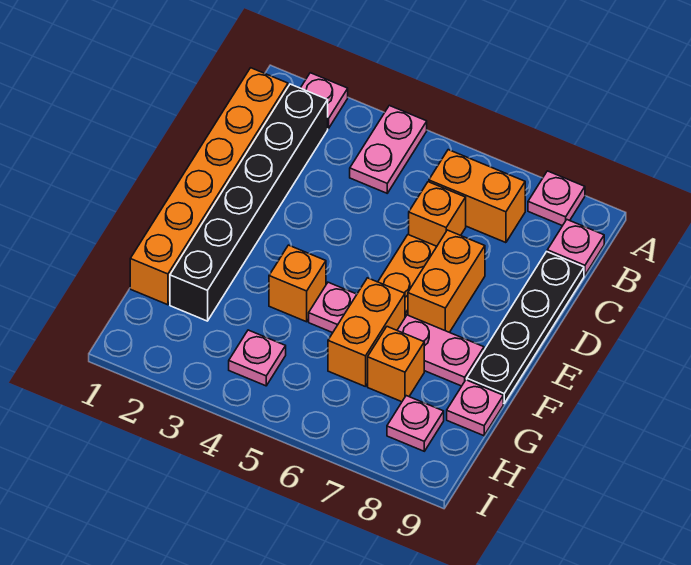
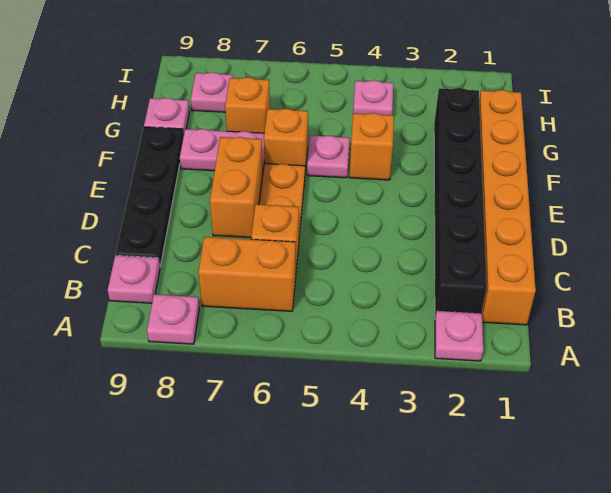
pink 1x2 plate [350,105,427,193] -> none
orange 1x2 brick [328,278,405,387] -> orange 1x1 brick [264,109,308,171]

